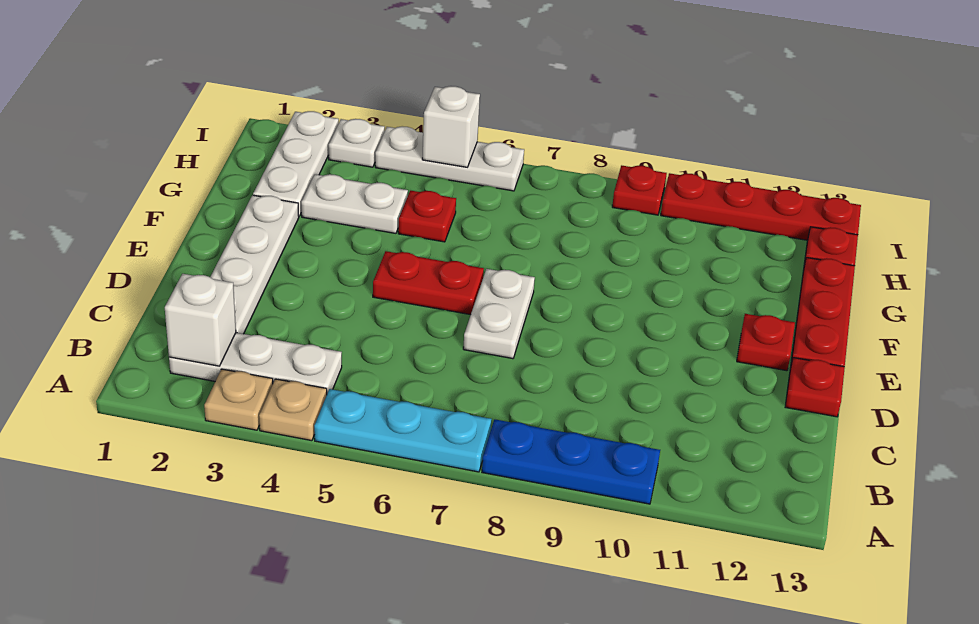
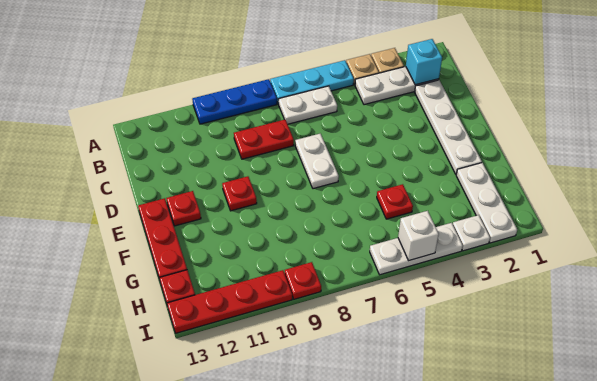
white 1x1 brick [165,274,236,366] -> cyan 1x1 brick [406,39,442,85]
red 1x1 plate [785,358,845,417] -> red 1x1 plate moved to [222,176,257,211]
red 1x2 plate [373,251,484,315] -> red 1x2 plate moved to [234,120,294,159]
white 1x2 plate [301,174,408,233] -> white 1x2 plate moved to [278,86,337,124]

